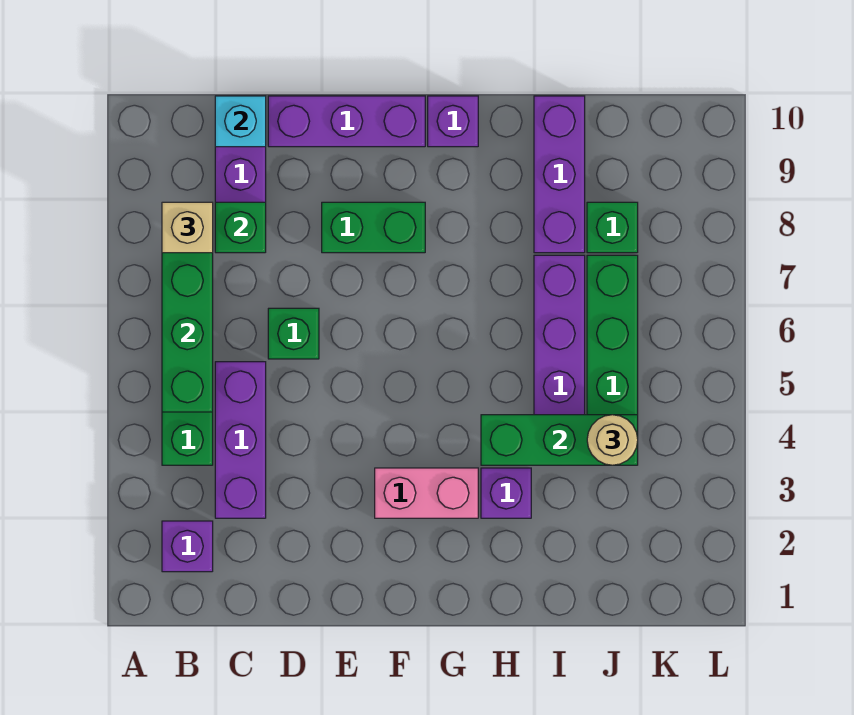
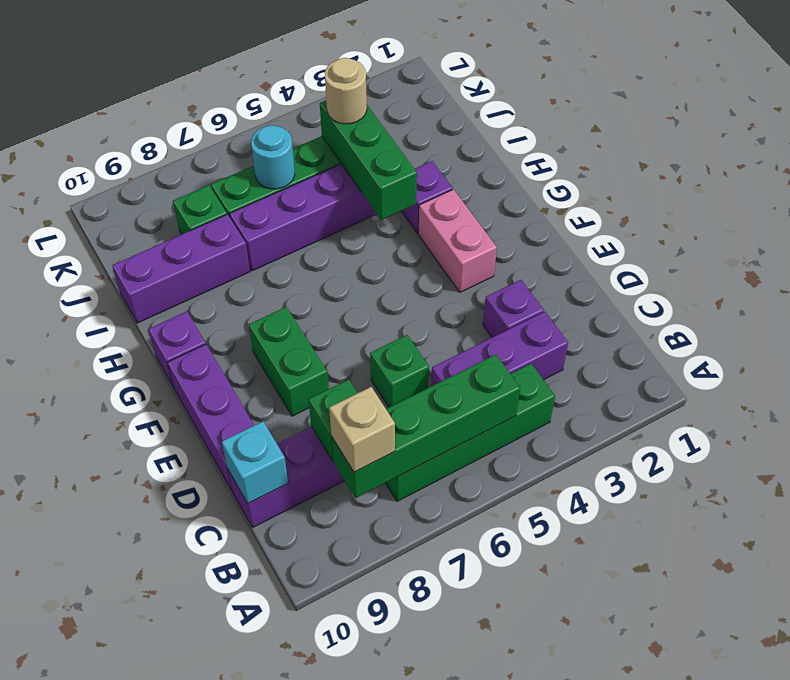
purple 1x1 brick [162,521,213,572] -> purple 1x1 brick moved to [483,280,544,337]
none -> cyan 1x1 round brick [251,125,295,189]

